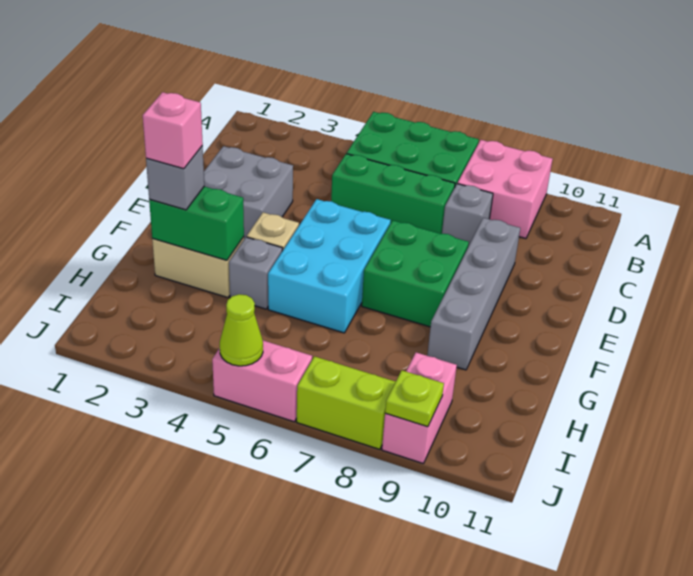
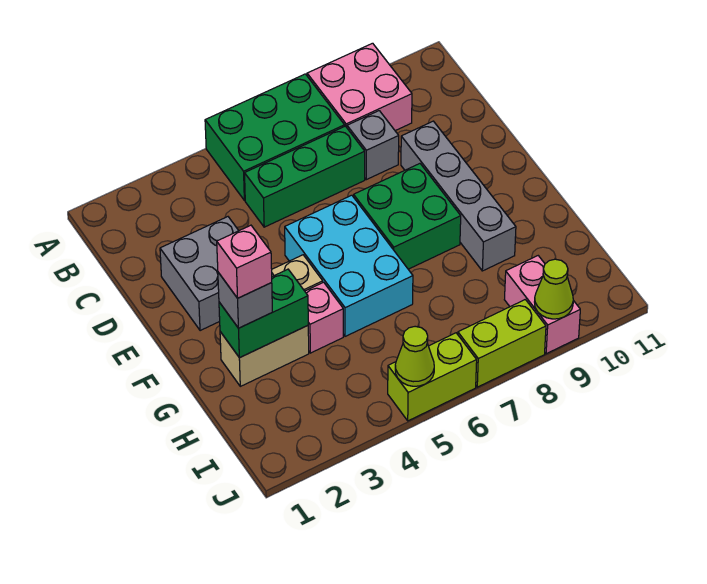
grey 1x1 brick [229,237,283,309] -> pink 1x1 brick [305,282,343,353]
pink 1x2 brick [212,341,312,422] -> lime 1x2 brick [388,333,477,421]
lime 1x1 plate [385,370,444,427] -> lime 1x1 cone [535,259,573,319]

